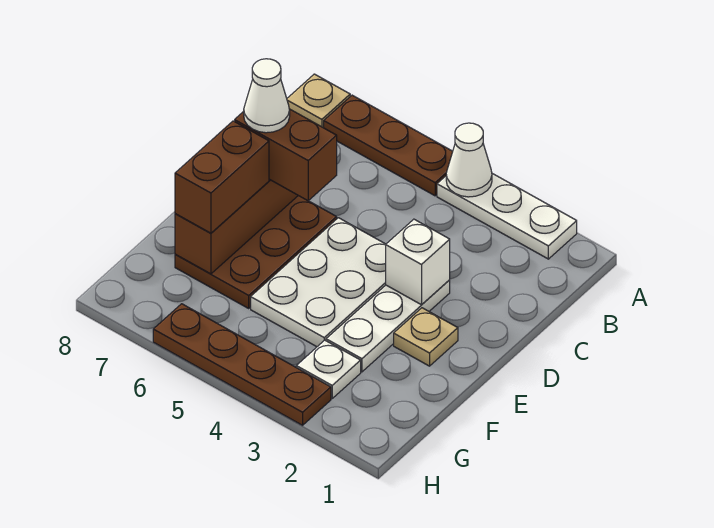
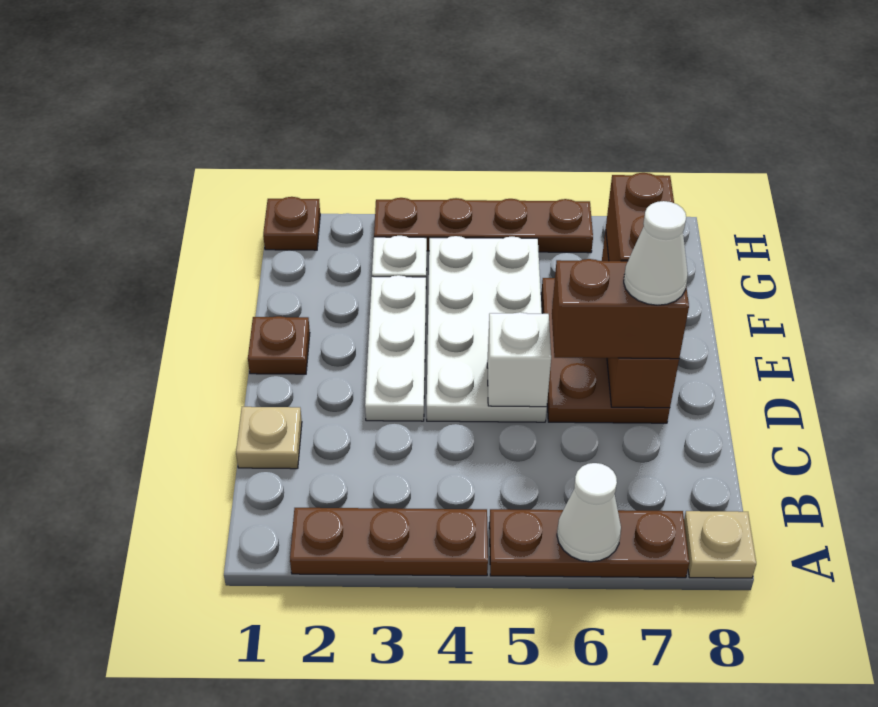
white 1x3 plate [437,174,577,259] -> brown 1x3 plate [290,508,488,576]
white 1x1 cone [446,123,492,197] -> white 1x1 cone moved to [557,463,621,562]
white 1x1 brick [386,219,450,305] -> white 1x1 brick moved to [487,312,551,407]
white 2x3 plate [251,218,386,347] -> white 2x4 plate [427,236,547,422]
none -> brown 1x1 plate [248,316,310,374]
tan 1x1 plate [394,308,458,366] -> tan 1x1 plate moved to [236,407,302,469]
none -> brown 1x1 plate [263,197,320,250]

